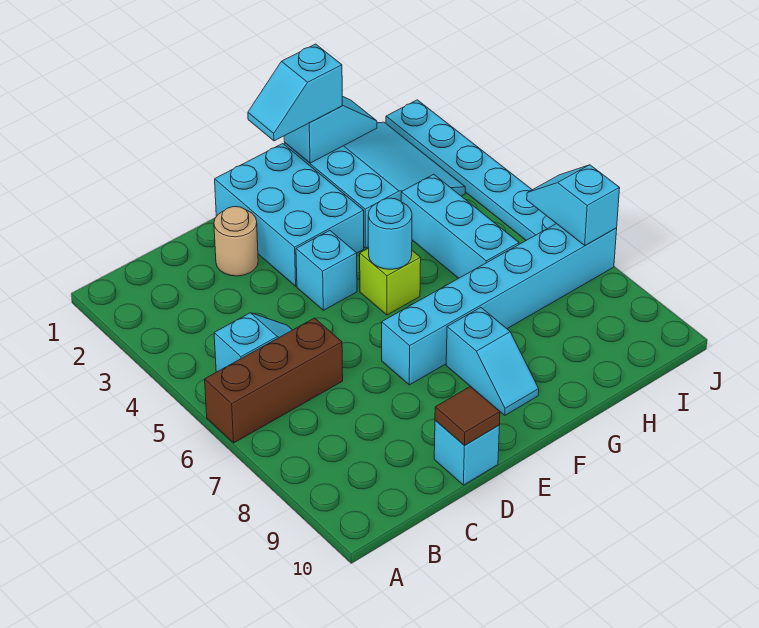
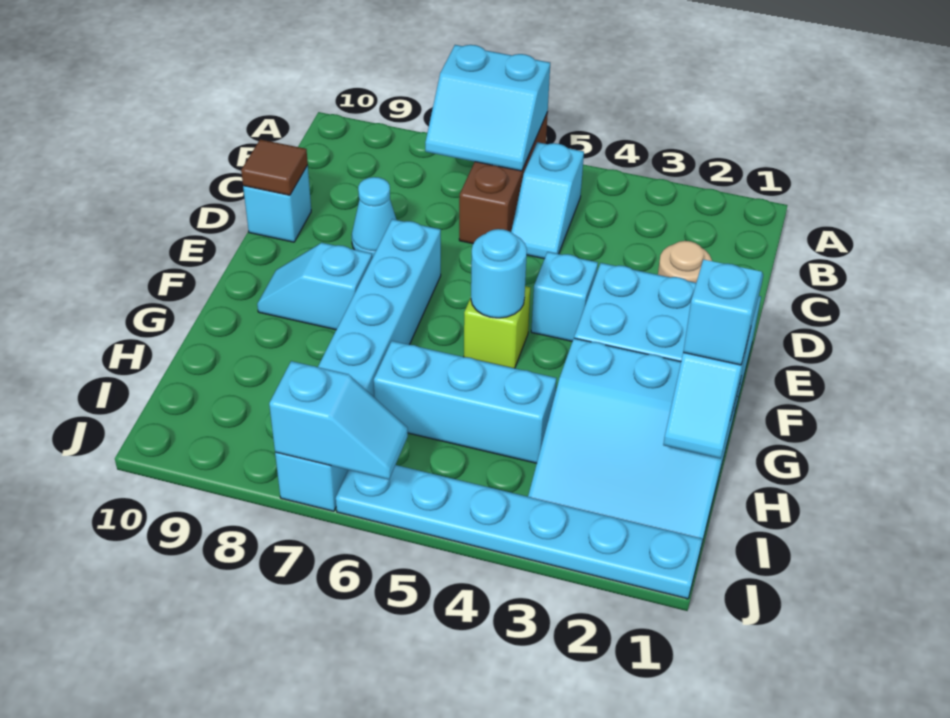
none -> cyan 2x2 slope [425,45,550,171]
none -> cyan 1x1 cone [352,177,397,258]

